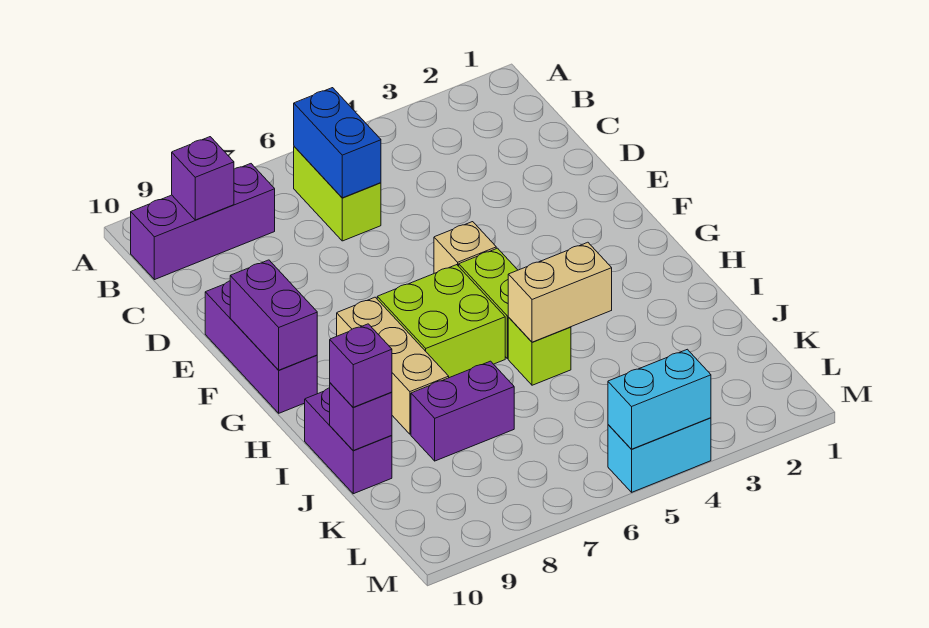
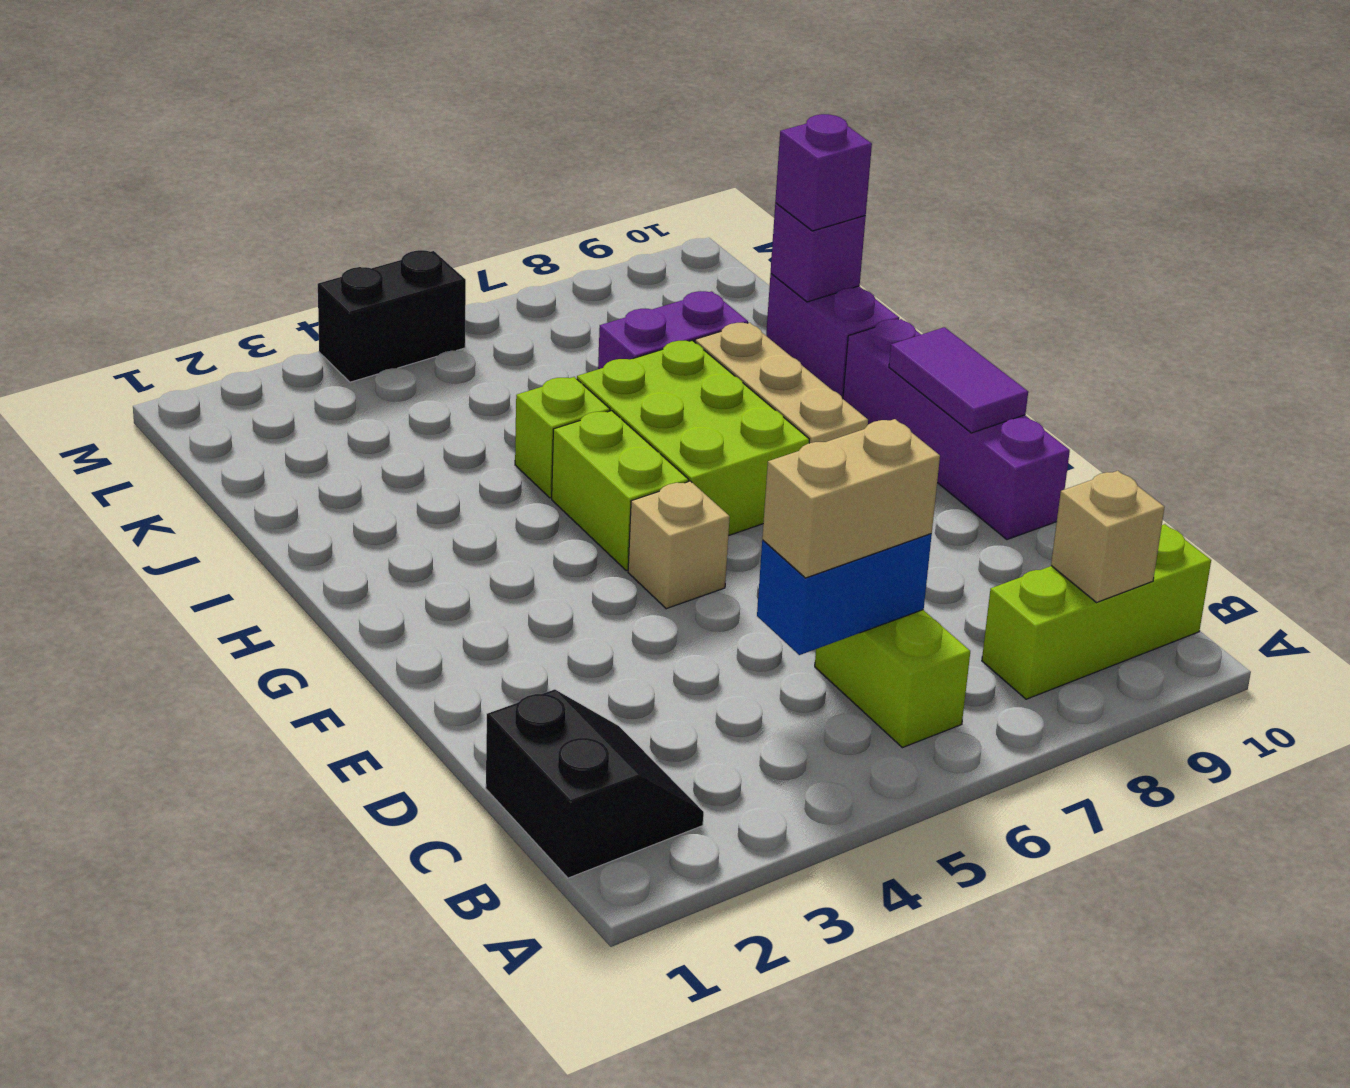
none -> black 2x2 slope [486,689,704,878]
blue 1x2 brick [294,88,381,198] -> blue 1x2 brick turned to [757,534,932,655]
purple 1x3 brick [131,164,275,280] -> lime 1x3 brick [982,524,1211,699]
purple 1x1 brick [172,137,234,220] -> tan 1x1 brick [1051,471,1165,602]
purple 1x3 brick [205,281,317,413] -> purple 1x4 brick [843,319,1070,540]
purple 1x2 brick [230,260,317,370] -> purple 1x2 tile [889,327,1028,433]
lime 2x2 brick [377,265,505,378] -> lime 2x3 brick [577,340,810,536]
tan 1x2 brick [508,242,612,342] -> tan 1x2 brick moved to [762,419,940,578]
cyan 1x2 brick [608,418,711,492] -> black 1x2 brick [318,250,466,382]
cyan 1x2 brick [608,349,711,449] -> none

